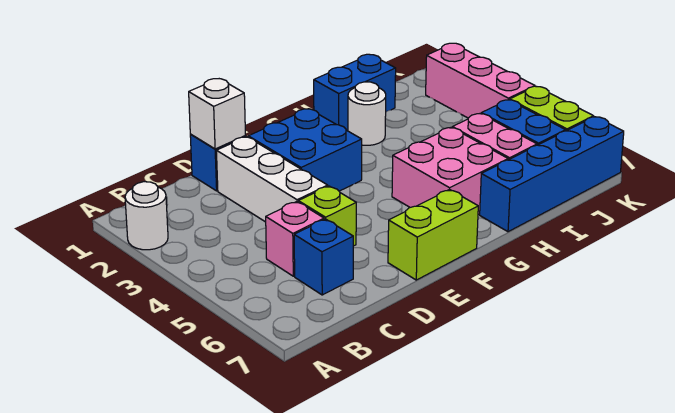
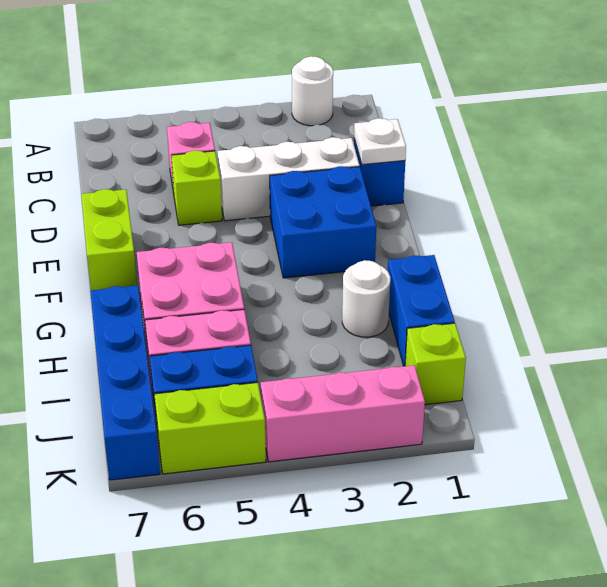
blue 1x1 brick [294,219,353,295] -> none
white 1x1 brick [189,79,245,149] -> white 1x1 plate [354,118,406,165]
none -> lime 1x1 brick [405,323,466,405]

